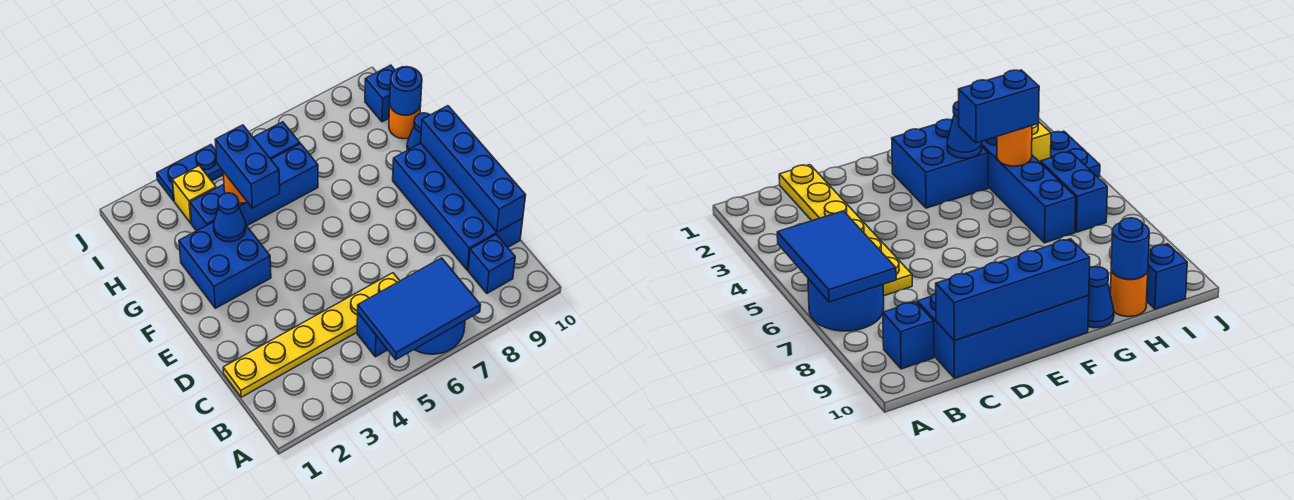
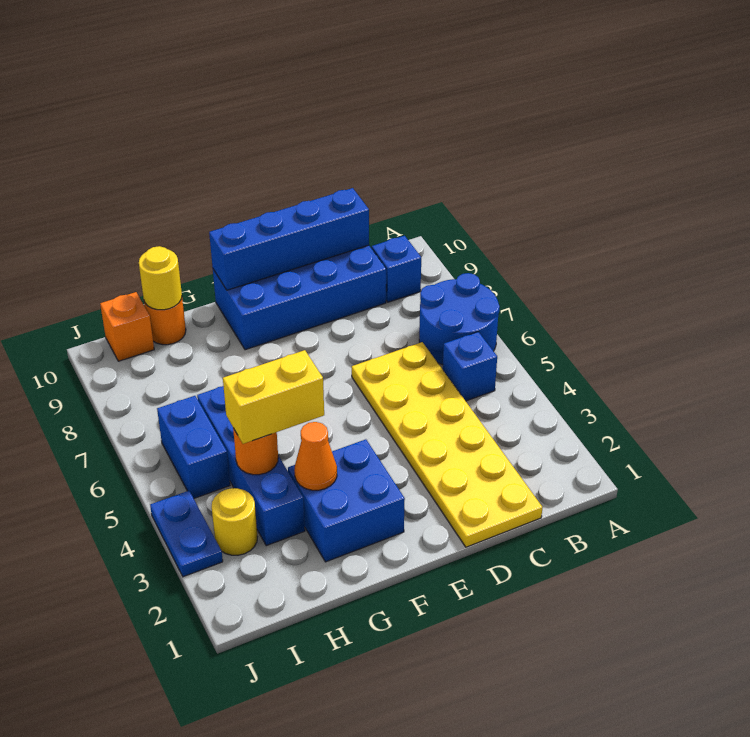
blue 2x3 tile [358,258,481,359] -> none
yellow 1x6 plate [223,273,400,397] -> yellow 2x6 plate [352,342,543,547]
blue 1x1 cone [214,193,246,242] -> orange 1x1 cone [294,422,337,490]
blue 1x2 brick [215,125,280,208] -> yellow 1x2 brick [223,350,324,444]
blue 1x1 cone [407,113,429,150] -> none
blue 1x1 round brick [390,67,422,115] -> yellow 1x1 round brick [139,246,182,310]
yellow 1x1 brick [173,166,216,223] -> yellow 1x1 round brick [212,488,257,555]
blue 1x1 brick [365,65,395,122] -> orange 1x1 brick [100,292,154,361]

